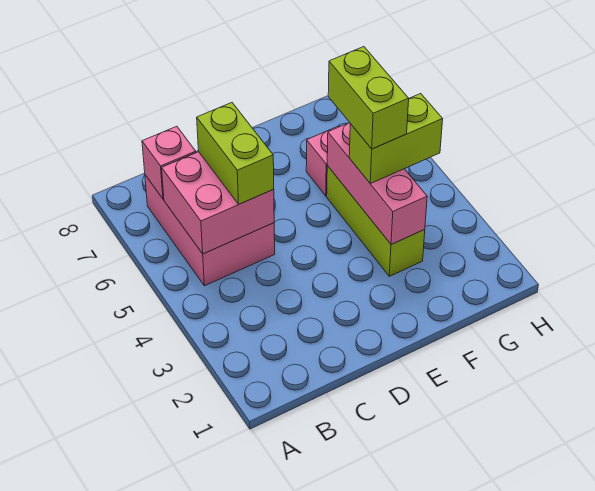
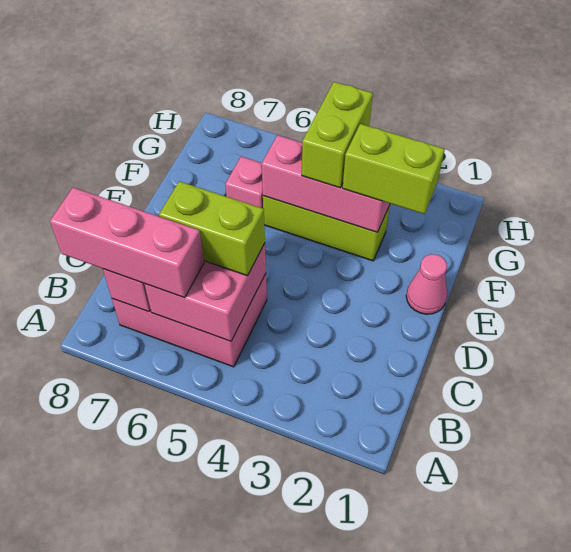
none -> pink 1x3 brick [50,188,204,298]
none -> pink 1x1 cone [406,254,447,314]
lime 1x2 brick [328,47,409,149] -> lime 1x2 brick moved to [343,124,445,214]

